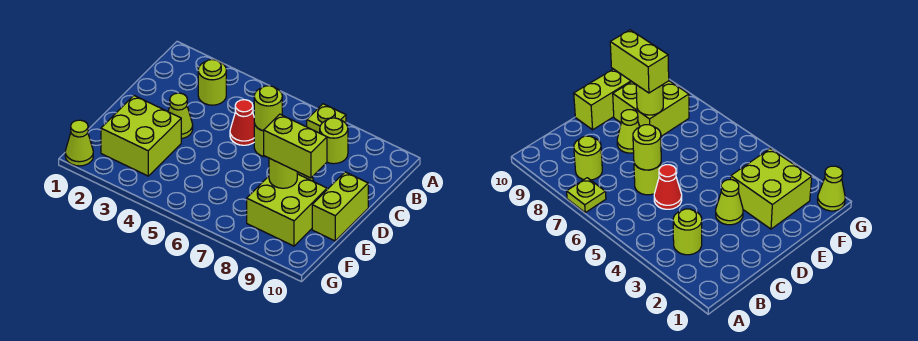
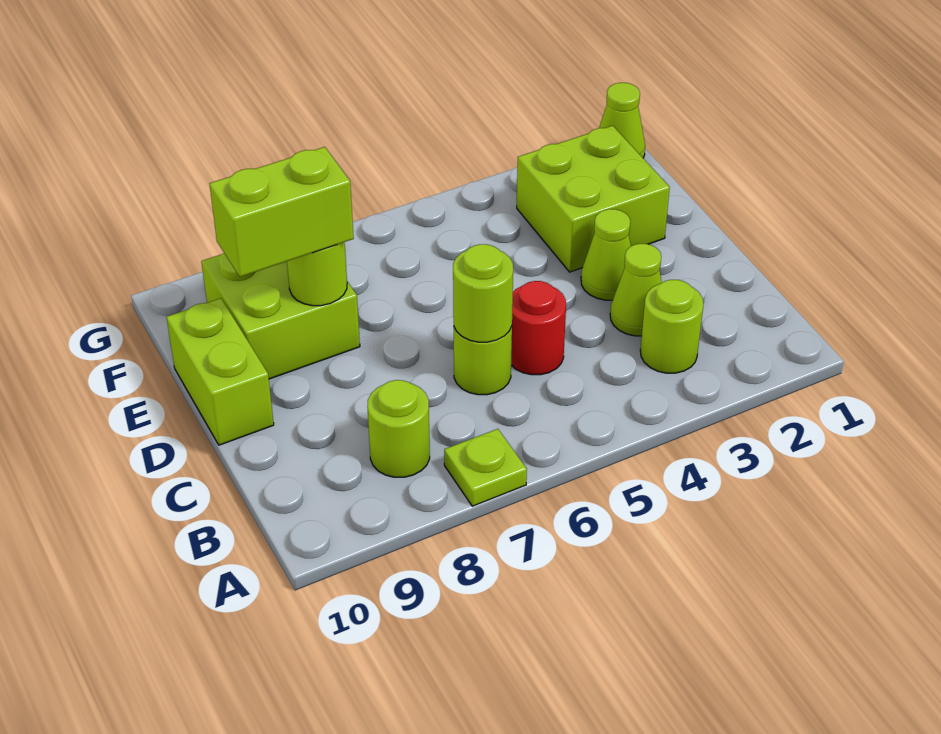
red 1x1 cone [230,100,254,145] -> red 1x1 round brick [511,281,566,375]
lime 1x1 cone [617,110,640,153] -> lime 1x1 cone moved to [610,244,662,336]

